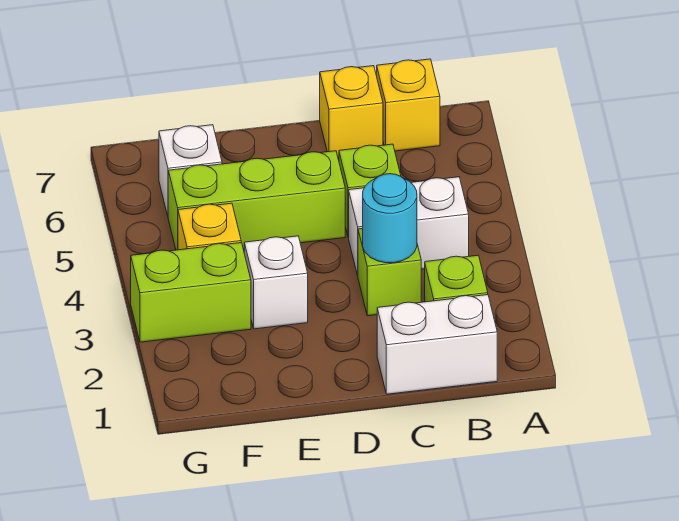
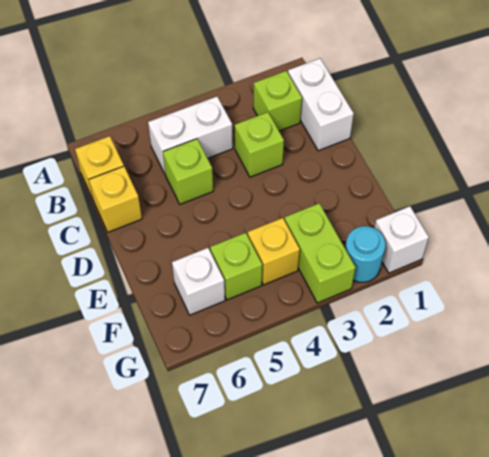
white 1x2 brick [349,177,469,276] -> white 1x2 brick turned to [148,96,233,173]
cyan 1x1 round brick [363,174,417,263] -> cyan 1x1 round brick moved to [345,226,385,282]
lime 1x3 brick [168,151,345,250] -> lime 1x1 brick [210,233,262,300]
white 1x1 brick [244,236,308,329] -> white 1x1 brick moved to [374,206,429,273]

